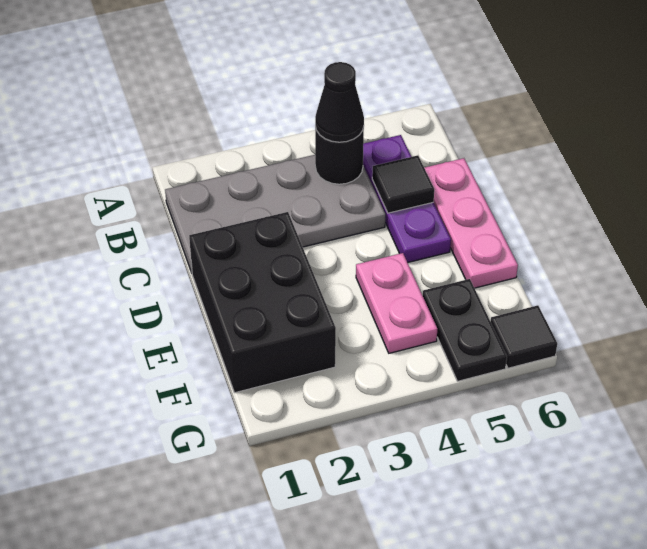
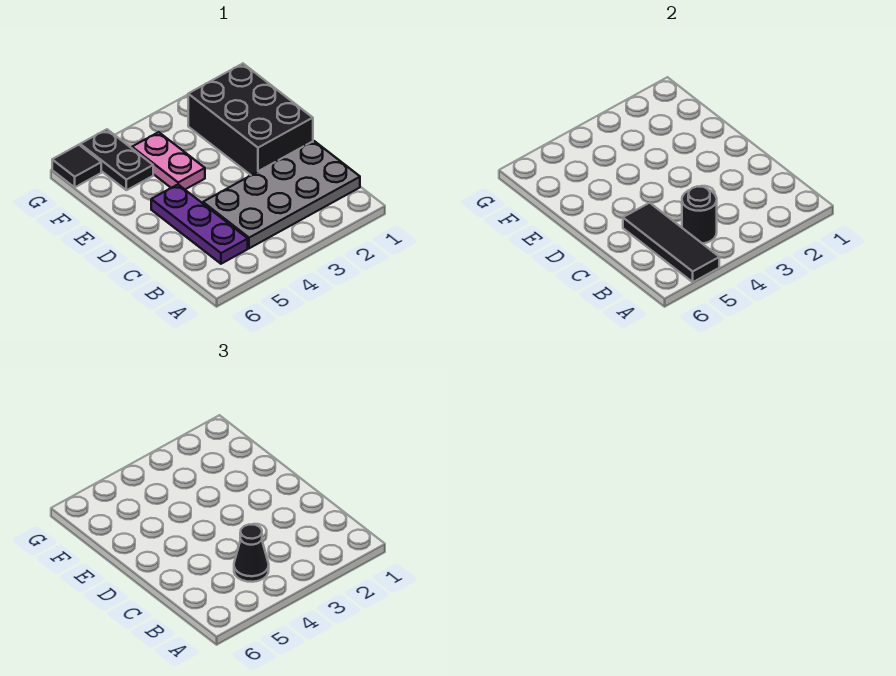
black 1x1 tile [372,155,434,213] -> black 1x3 tile [623,203,719,282]
pink 1x3 plate [424,158,518,288] -> none

